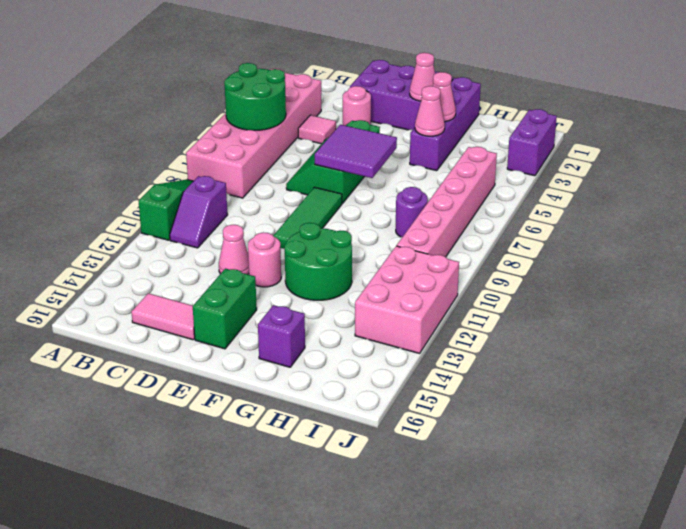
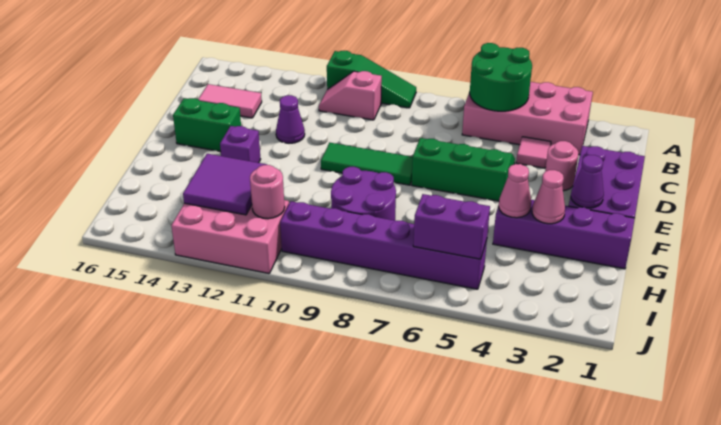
pink 2x6 brick [186,68,321,198] -> pink 2x4 brick [462,82,593,155]
purple 1x2 slope [170,176,228,248] -> pink 1x2 slope [319,71,382,120]
pink 1x2 tile [132,293,195,340] -> pink 1x2 tile turned to [198,84,262,118]
pink 1x1 cone [219,225,249,274] -> purple 1x1 cone [276,95,305,143]
purple 2x2 tile [315,125,397,178] -> purple 2x2 tile moved to [183,154,267,215]
pink 1x1 round brick [248,232,281,287] -> pink 1x1 round brick moved to [250,165,285,219]
pink 1x1 cone [410,53,435,101] -> purple 1x1 cone [571,155,604,208]
green 2x2 round brick [285,223,352,300] -> none
purple 1x1 brick [258,305,305,367] -> purple 1x1 brick moved to [220,126,261,163]
purple 1x1 round brick [396,187,428,237] -> purple 2x2 round brick [331,167,396,220]
pink 1x6 brick [397,147,497,257] -> purple 1x6 brick [280,201,487,289]
purple 1x2 brick [507,109,557,176] -> purple 1x2 brick moved to [413,194,490,259]

